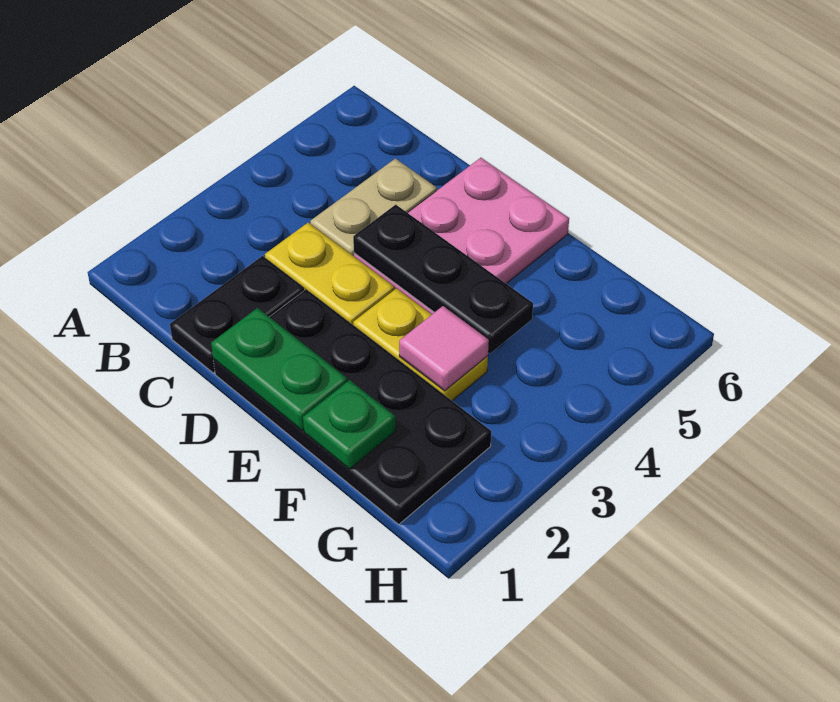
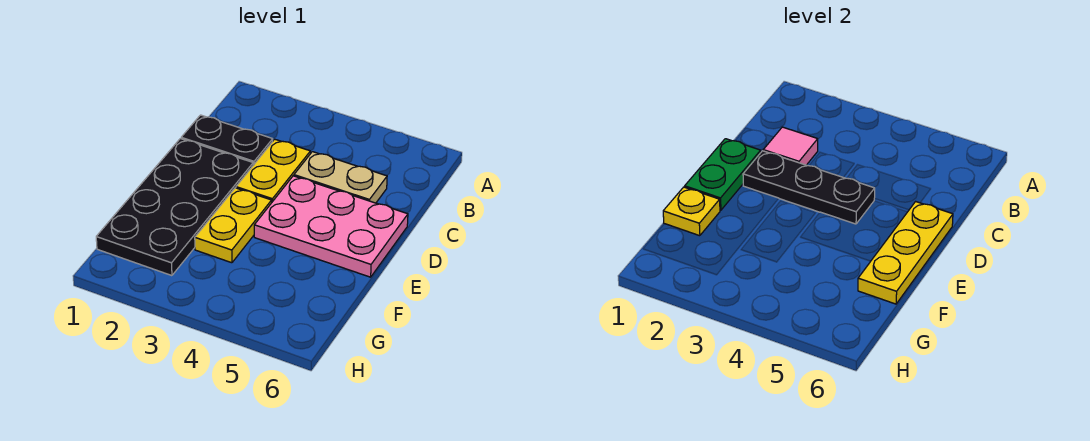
black 1x3 plate [353,205,533,353] -> black 1x3 plate turned to [743,151,875,224]
none -> yellow 1x3 plate [858,202,953,304]
green 1x1 plate [303,380,396,469] -> yellow 1x1 plate [663,187,720,236]
pink 1x1 tile [399,306,489,391] -> pink 1x1 tile moved to [763,127,818,165]

